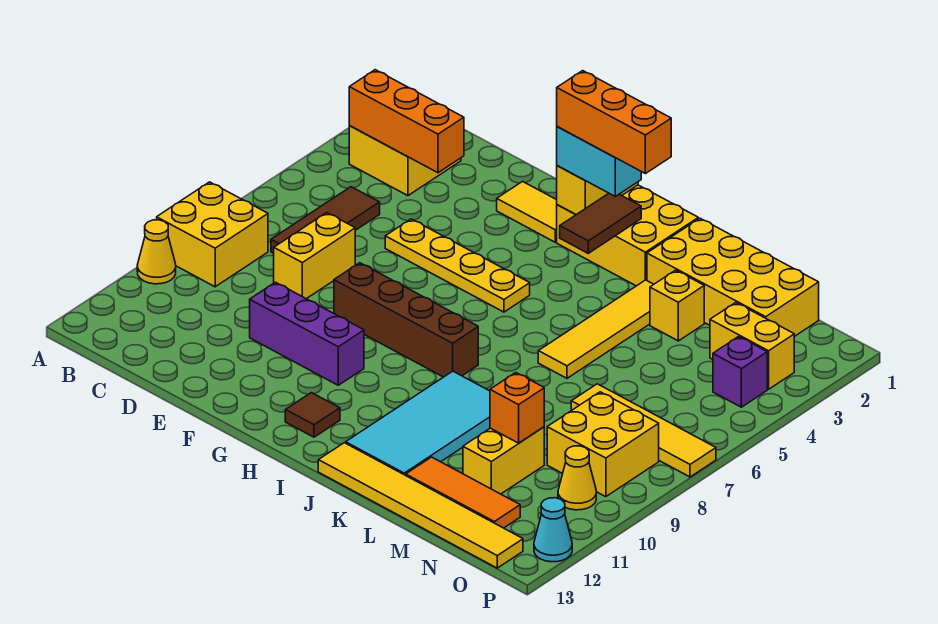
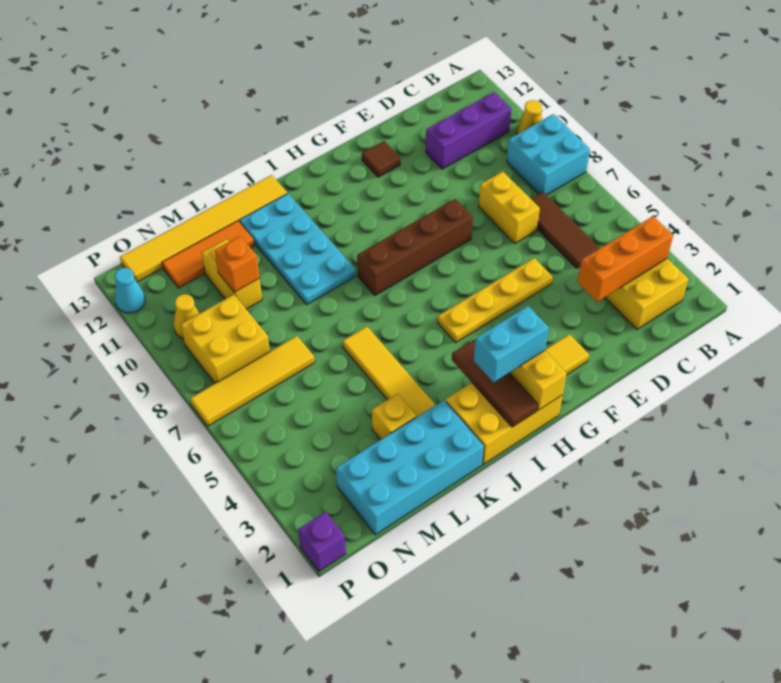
yellow 2x2 brick [157,182,268,287] -> cyan 2x2 brick [507,114,590,195]
purple 1x3 brick [250,282,364,385] -> purple 1x3 brick moved to [426,92,511,169]
orange 1x3 brick [557,71,671,174] -> none
brown 1x1 tile [285,393,340,437] -> brown 1x1 tile moved to [362,141,401,177]
brown 1x2 tile [560,193,641,253] -> brown 1x3 tile [452,339,538,427]
cyan 2x4 tile [346,371,490,475] -> cyan 2x4 plate [239,193,356,305]
yellow 2x4 brick [647,218,819,337] -> cyan 2x4 brick [336,400,484,535]
yellow 1x2 brick [710,303,794,389] -> none
purple 1x1 brick [713,337,767,407] -> purple 1x1 brick moved to [298,512,346,571]

